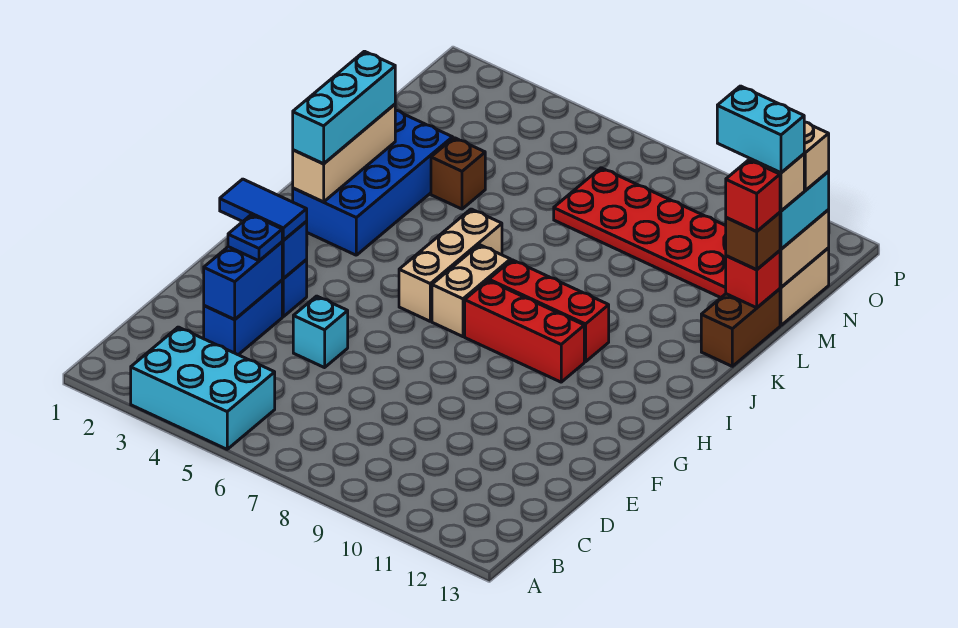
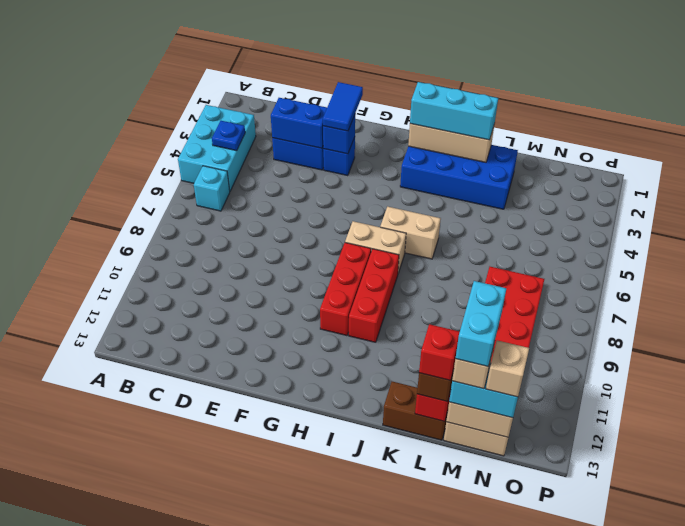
blue 1x1 plate [228,215,282,261] -> blue 1x1 plate moved to [212,121,245,151]
cyan 1x1 brick [293,296,348,368] -> cyan 1x1 brick moved to [194,166,230,211]
tan 1x3 brick [399,209,502,321] -> tan 1x2 brick [380,207,441,259]
brown 1x1 brick [431,138,485,209] -> none

